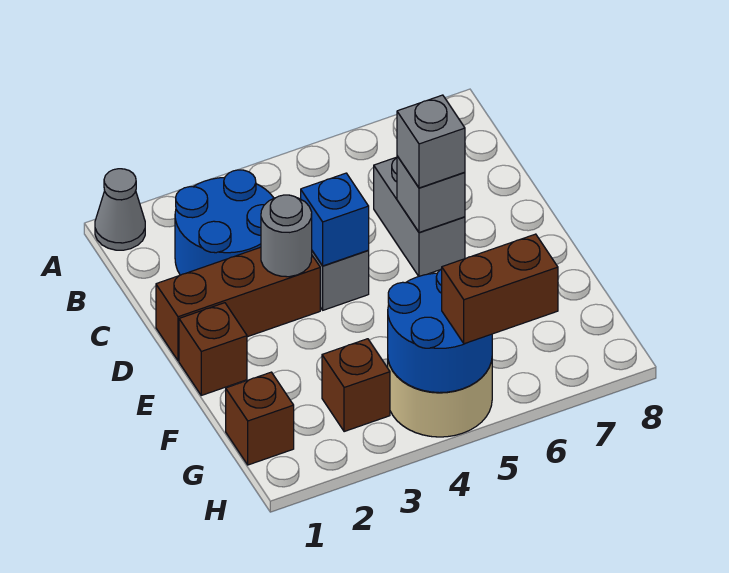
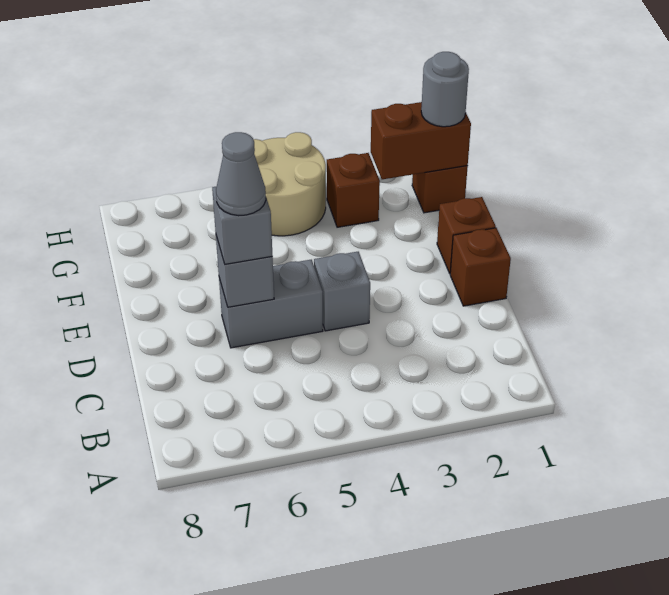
grey 1x1 cone [95,169,145,250] -> grey 1x1 cone moved to [216,132,266,216]
blue 2x2 round brick [175,170,274,275] -> none
grey 1x2 brick [374,157,465,276] -> grey 1x2 brick turned to [219,260,323,348]
brown 1x3 brick [156,247,320,361] -> brown 1x1 brick [450,228,511,306]
grey 1x1 round brick [261,195,312,277] -> grey 1x1 round brick moved to [421,52,469,127]
blue 1x1 brick [301,173,369,266] -> none
blue 2x2 round brick [388,269,492,393] -> none
brown 1x2 brick [442,234,558,344] -> brown 1x2 brick moved to [371,102,471,179]

